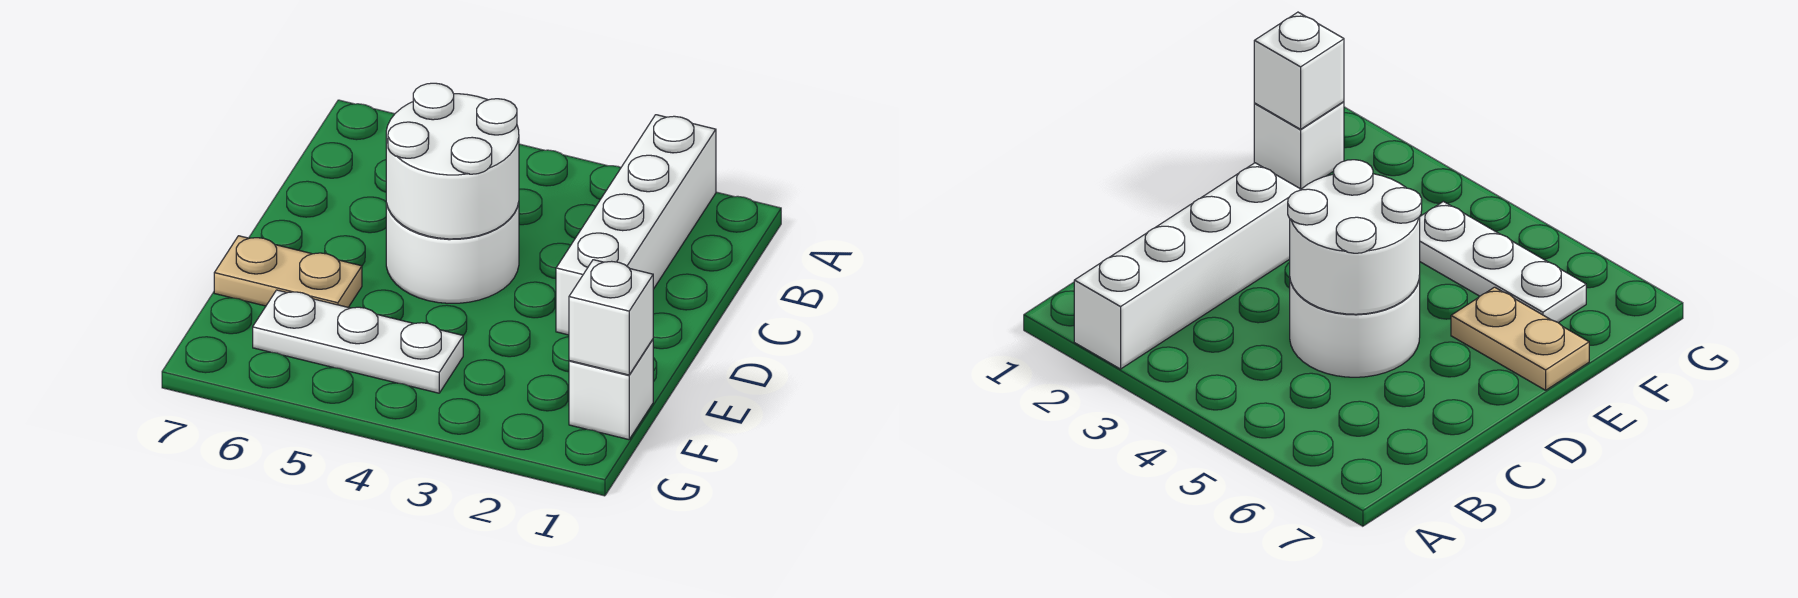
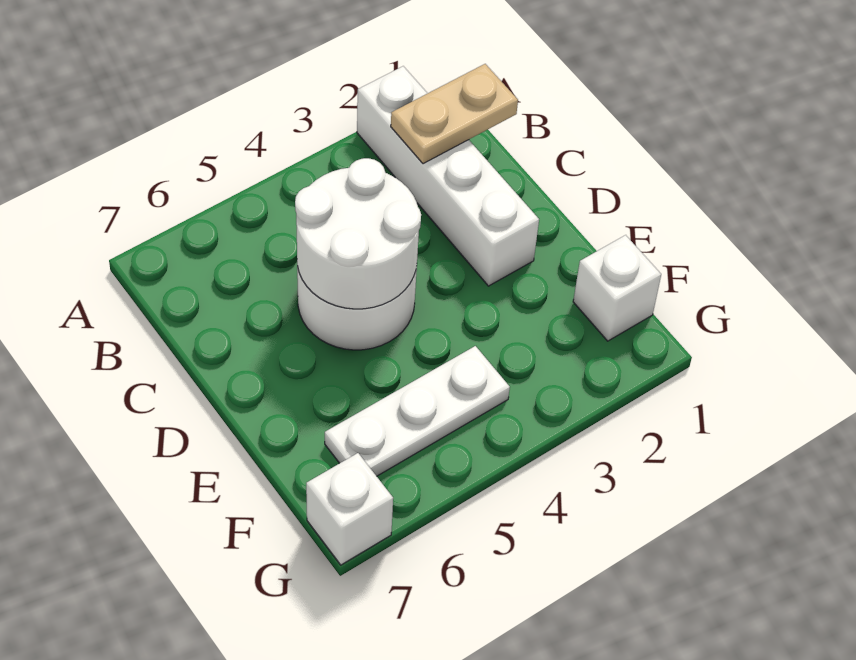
tan 1x2 plate [214,236,362,307] -> tan 1x2 plate moved to [391,64,518,164]
white 1x1 brick [569,260,653,375] -> white 1x1 brick moved to [306,453,393,565]

